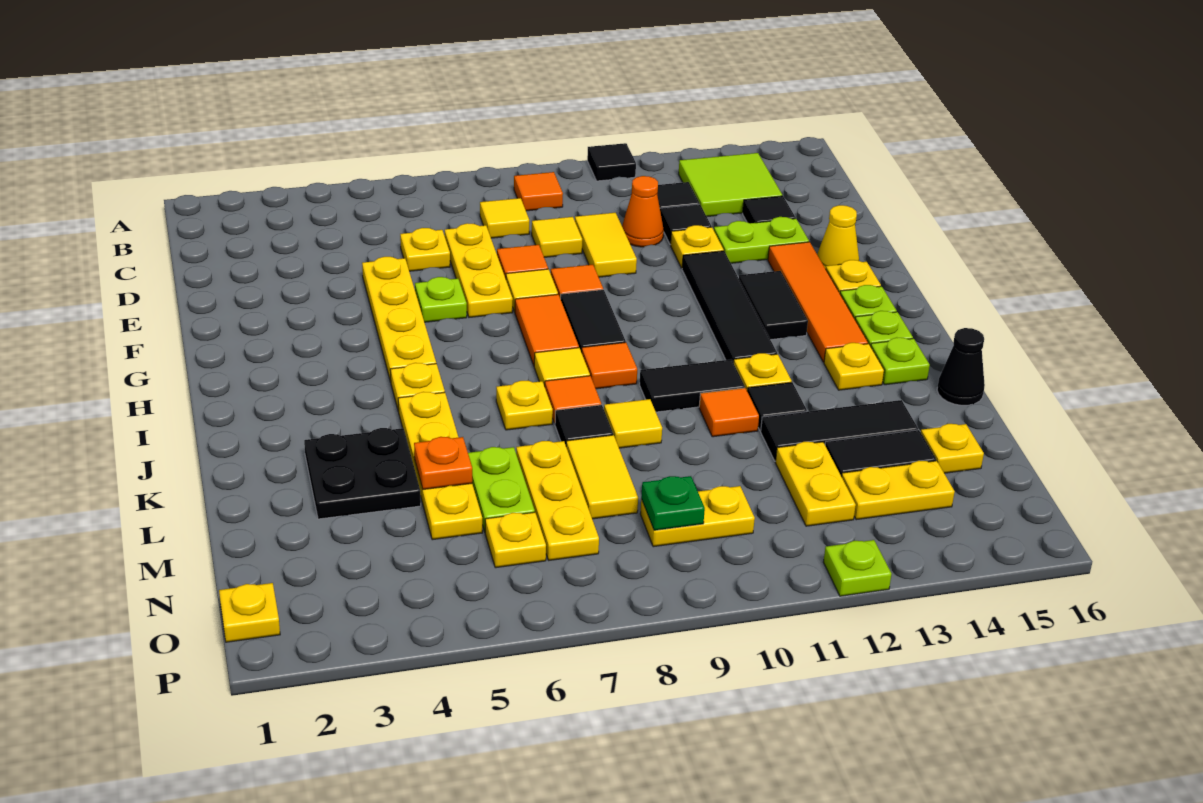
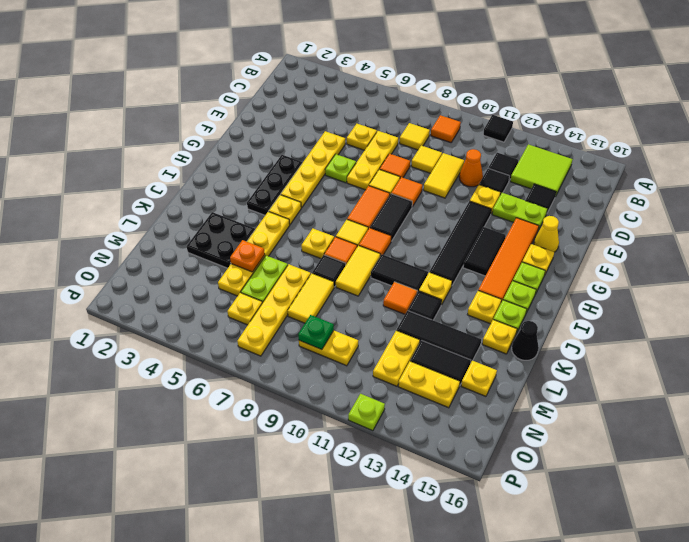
none -> black 1x3 plate [247,155,302,215]
yellow 1x1 tile [604,399,662,448] -> yellow 1x2 tile [336,246,380,296]
yellow 1x3 plate [516,441,599,560] -> yellow 1x4 plate [237,264,311,356]
yellow 1x1 plate [219,583,280,642] -> yellow 1x1 plate moved to [482,320,517,354]

